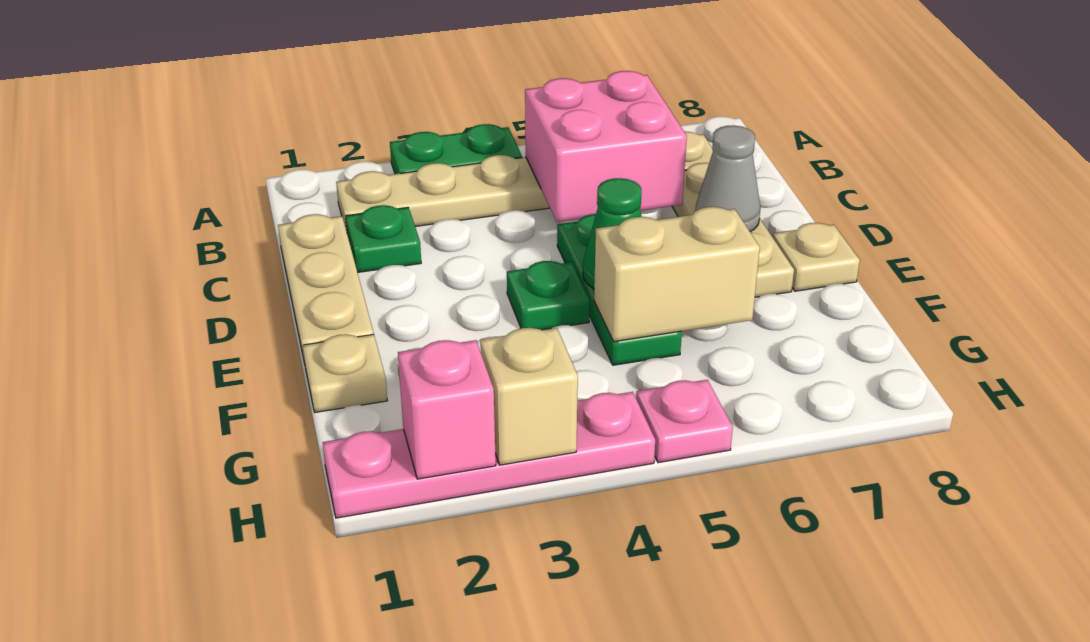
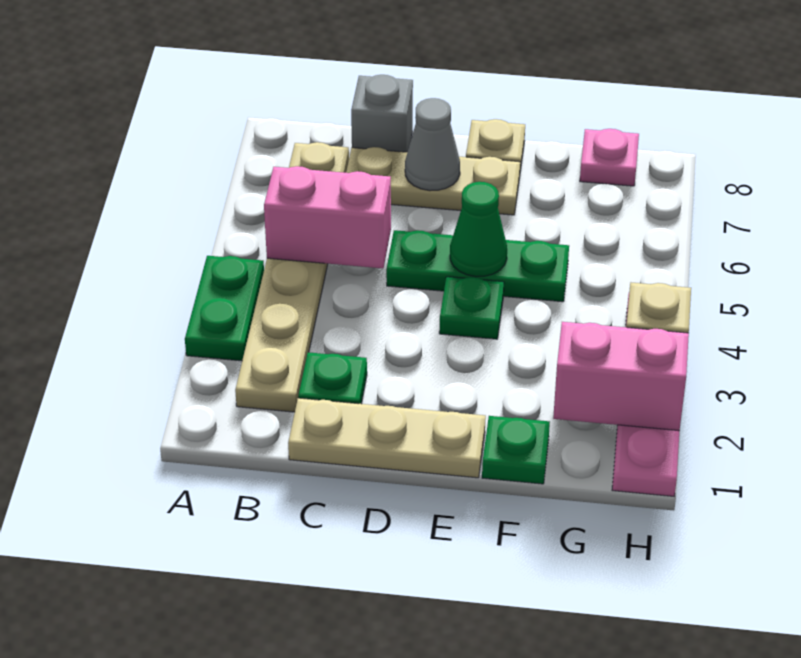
pink 2x2 brick [525,71,687,222] -> pink 1x2 brick [264,166,391,268]
none -> grey 1x1 brick [351,75,413,152]
tan 1x1 plate [303,334,387,412] -> green 1x1 plate [482,416,550,484]
tan 1x2 brick [594,207,760,342] -> none
pink 1x1 brick [398,340,496,479] -> pink 1x2 brick [553,322,689,431]
pink 1x1 plate [636,380,733,463] -> pink 1x1 plate moved to [580,129,639,186]

